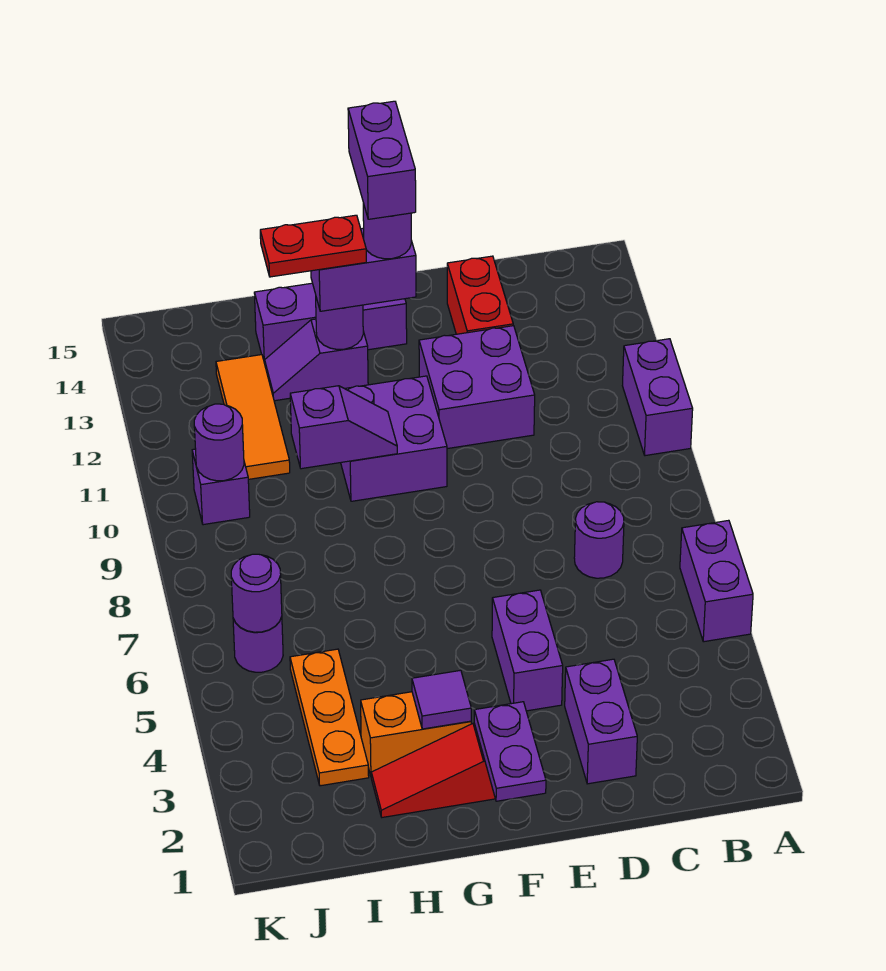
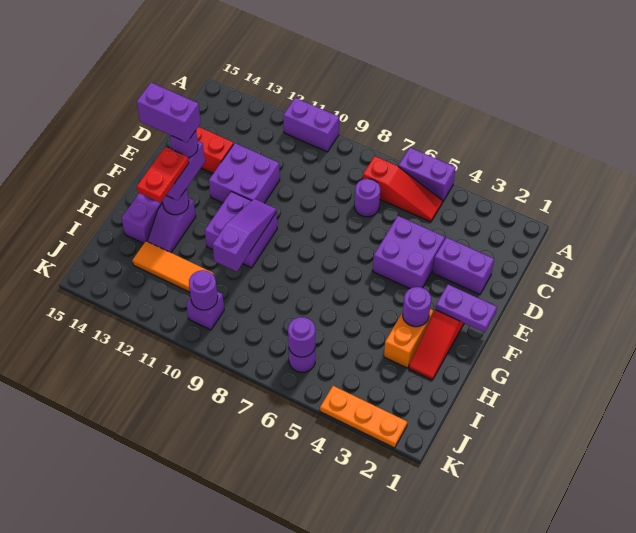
none -> red 1x3 slope [363,156,442,222]
purple 1x2 brick [492,590,563,711] -> purple 2x2 brick [373,216,445,289]
purple 1x1 tile [412,670,471,729] -> purple 1x1 round brick [403,287,431,327]
purple 1x2 slope [290,386,397,469] -> purple 1x3 slope [212,199,276,272]
orange 1x3 plate [290,649,369,786] -> orange 1x3 plate moved to [320,386,407,448]

